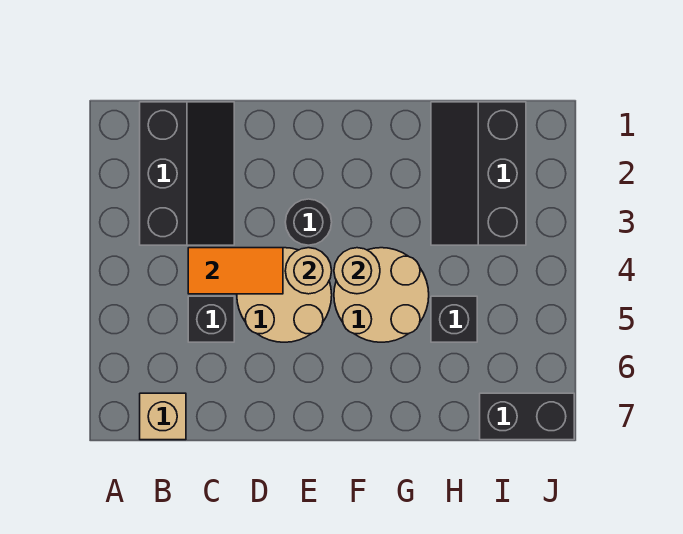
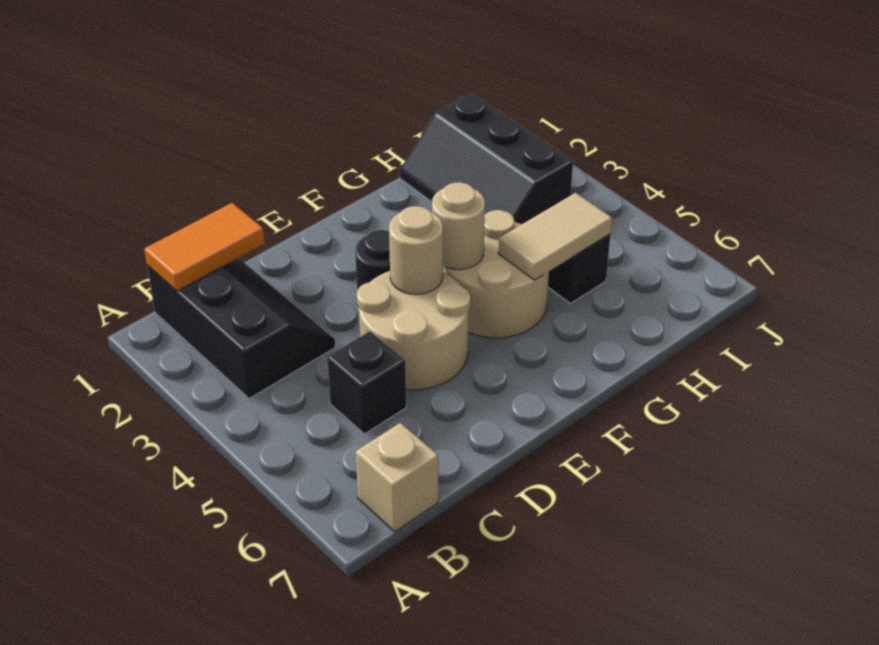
orange 1x2 tile [188,248,283,294] -> orange 1x2 tile moved to [144,203,264,291]
none -> tan 1x2 tile [498,193,612,280]
black 1x2 brick [480,393,574,440] -> none

